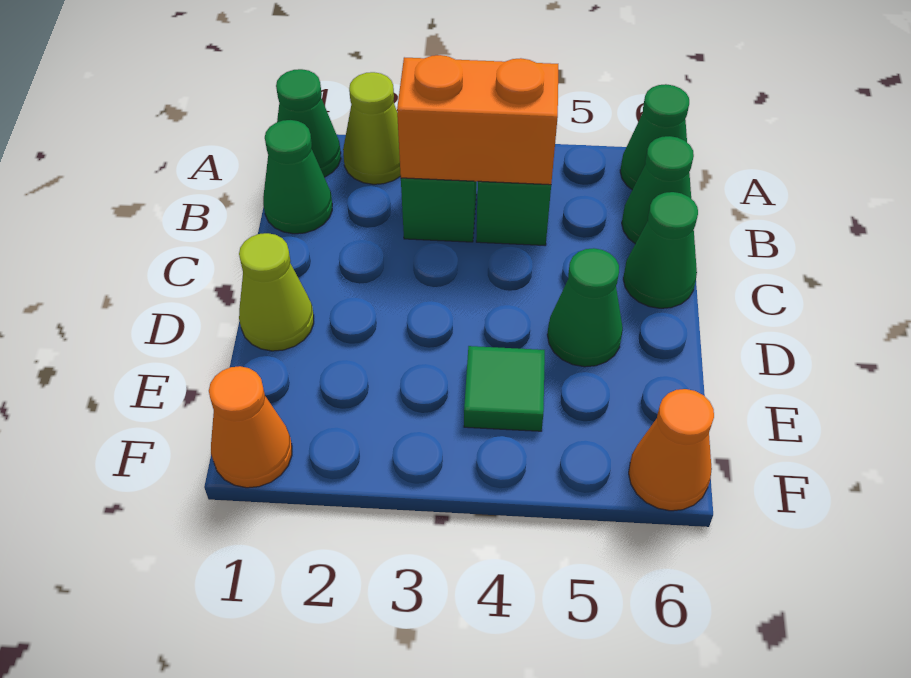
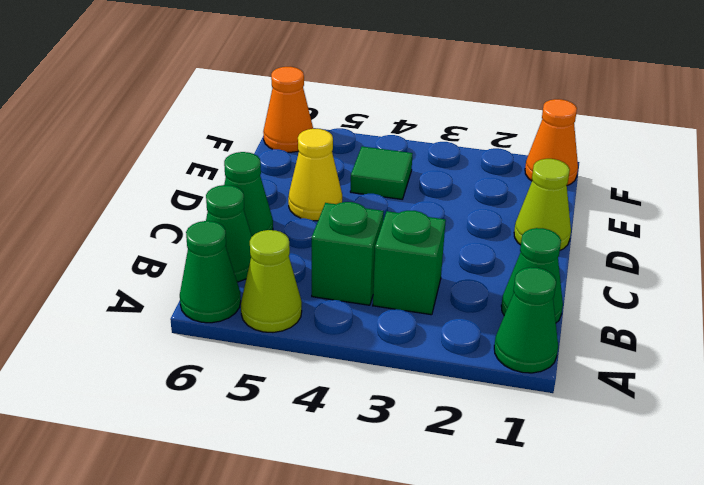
lime 1x1 cone [343,72,401,184] -> lime 1x1 cone moved to [241,230,302,332]
orange 1x2 brick [397,55,558,185] -> none
green 1x1 cone [547,248,623,367] -> yellow 1x1 cone [288,129,342,221]

